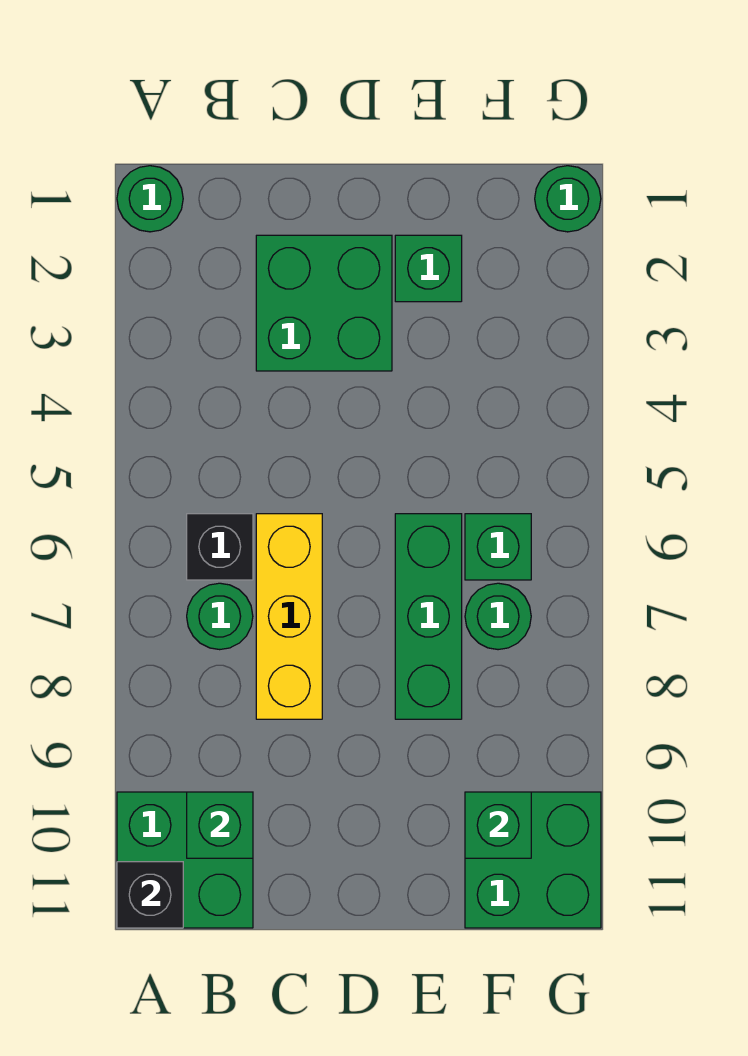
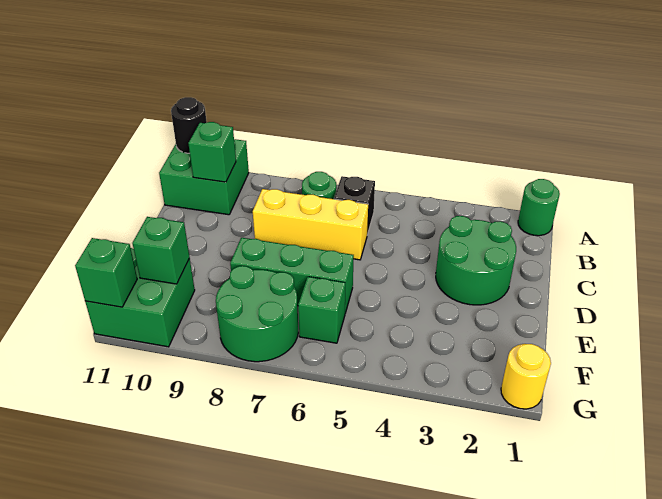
black 1x1 brick [117,862,183,928] -> black 1x1 round brick [171,97,207,153]
green 2x2 brick [256,235,392,371] -> green 2x2 round brick [436,216,516,305]
green 1x1 brick [395,235,462,302] -> green 1x1 brick moved to [75,238,137,307]
green 1x1 round brick [465,583,531,650] -> green 2x2 round brick [216,266,298,362]
green 1x1 round brick [535,166,601,232] -> yellow 1x1 round brick [501,344,551,409]

